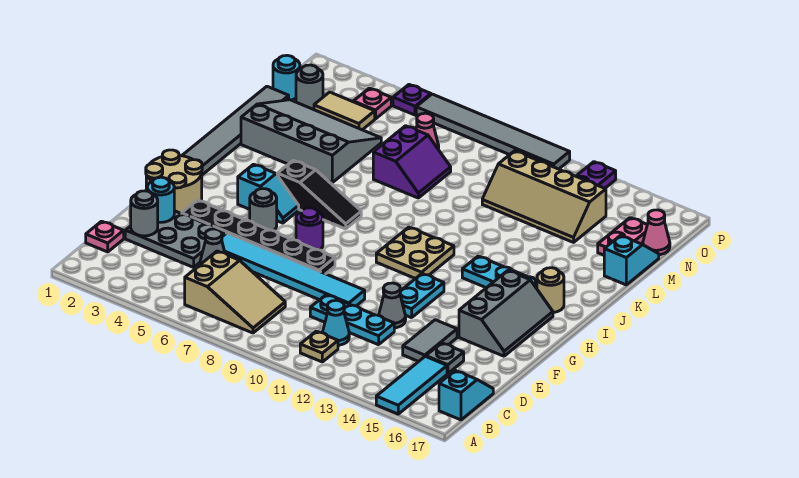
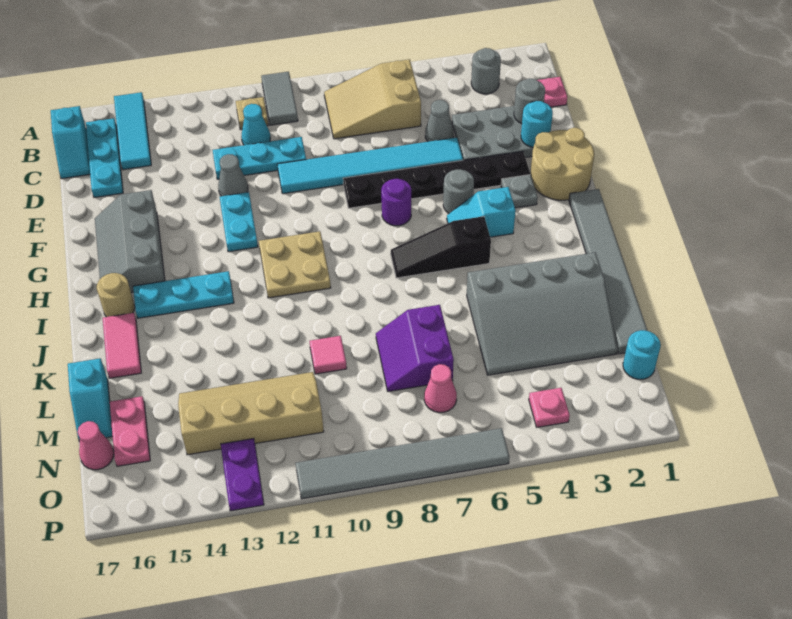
none -> cyan 1x3 plate [86,118,123,198]
grey 1x2 tile [403,320,457,362] -> grey 1x2 tile moved to [261,72,298,125]
grey 1x1 plate [426,343,464,374] -> grey 1x1 plate moved to [501,175,538,208]
none -> pink 1x2 tile [103,313,141,378]
none -> pink 1x1 tile [310,336,347,374]
grey 1x1 round brick [296,65,323,110] -> grey 1x1 round brick moved to [471,48,501,94]
tan 1x2 tile [314,92,375,130] -> none
purple 1x1 plate [393,85,431,115] -> none

